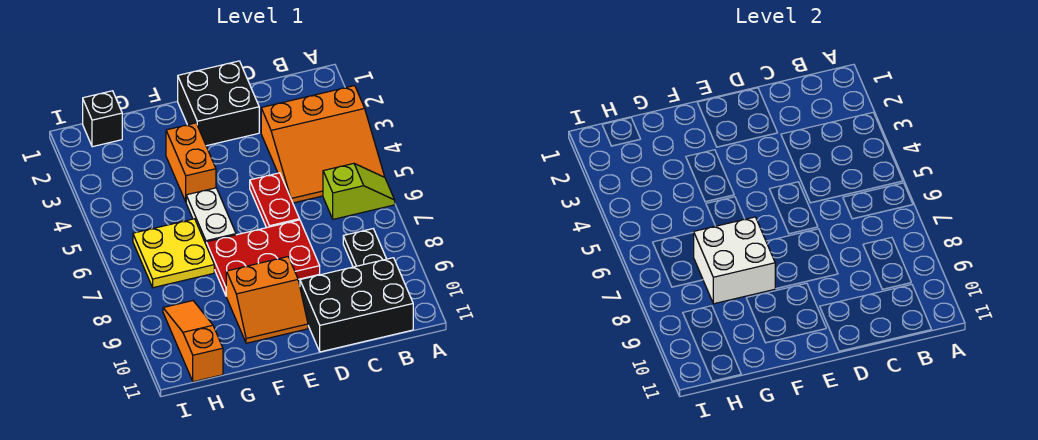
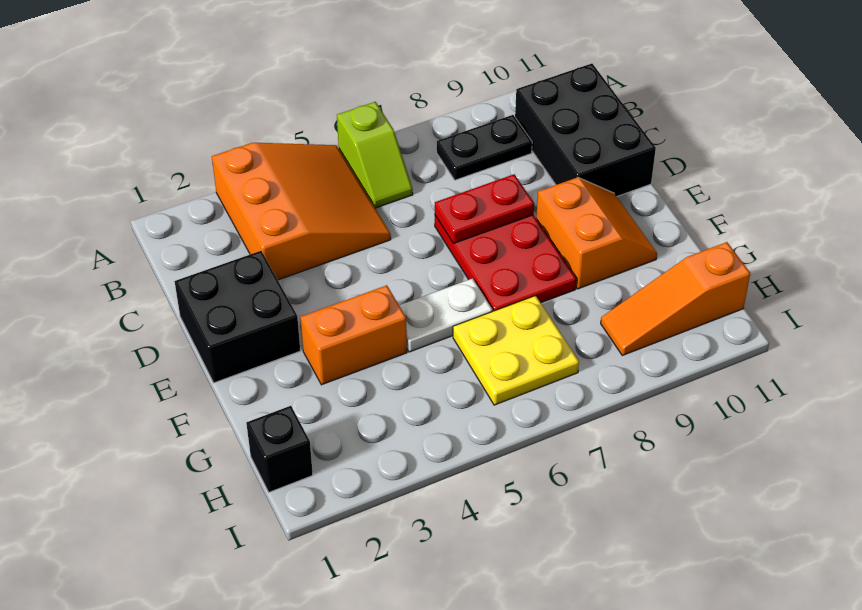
lime 1x2 slope [323,163,395,219] -> lime 1x2 slope turned to [337,102,413,208]
red 1x2 plate [250,173,300,228] -> red 1x2 plate moved to [435,174,534,244]
white 2x2 brick [694,217,775,304] -> none

